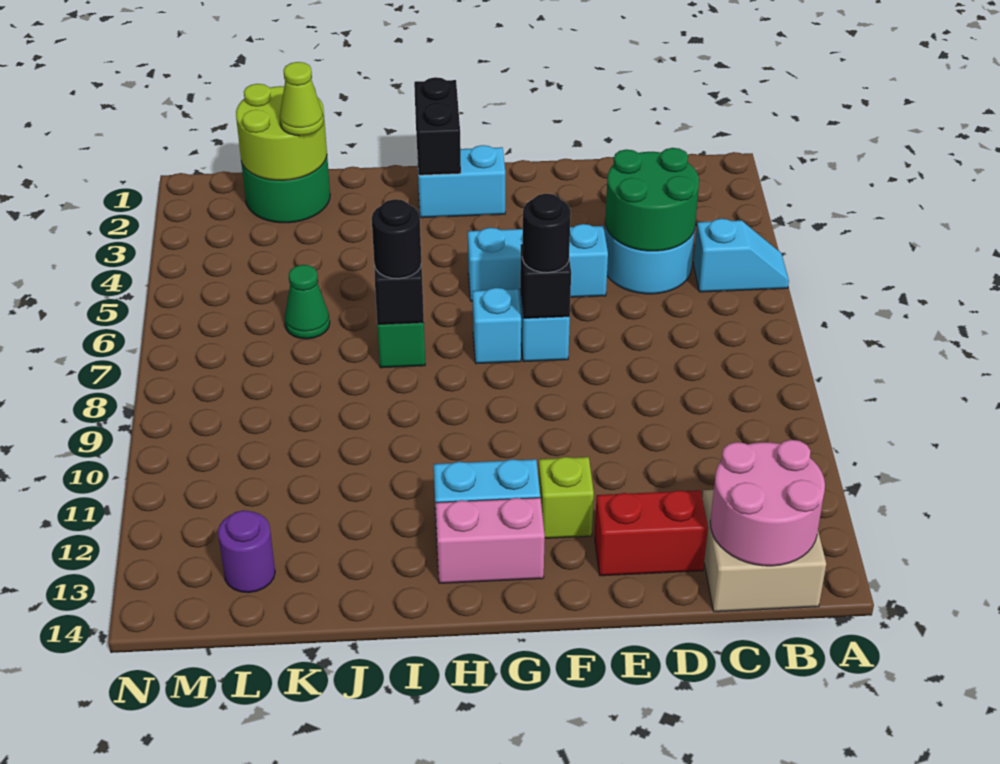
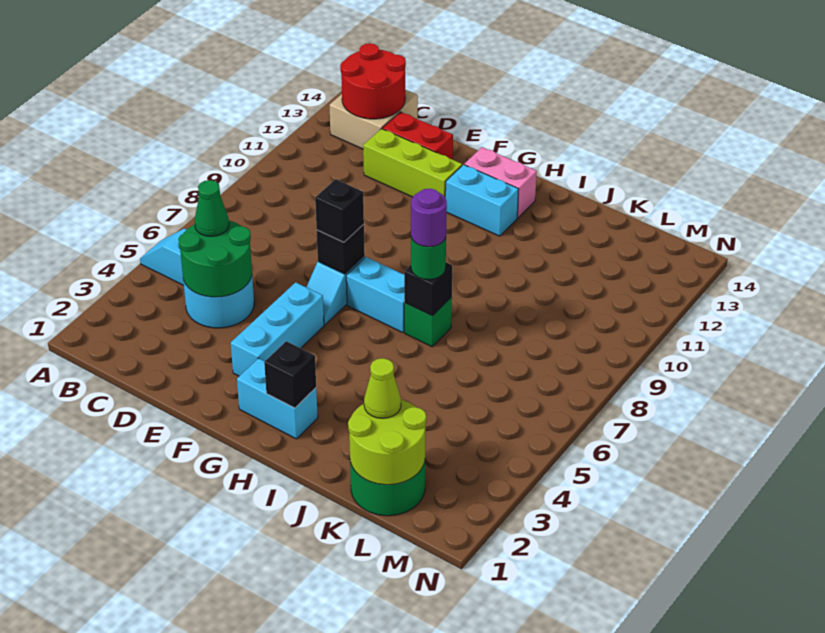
pink 2x2 round brick [710,440,825,566] -> red 2x2 round brick [340,43,406,119]
cyan 1x3 brick [468,224,608,301] -> cyan 1x3 brick turned to [231,282,324,376]
black 1x1 round brick [522,194,571,273] -> black 1x1 brick [315,179,364,242]
lime 1x1 brick [539,457,594,538] -> lime 1x3 brick [363,129,462,197]
cyan 1x1 brick [473,288,521,364] -> cyan 1x2 brick [346,257,404,333]
black 1x2 brick [414,77,461,175] -> black 1x1 brick [264,341,316,408]
black 1x1 round brick [372,199,421,279] -> green 1x1 round brick [411,237,446,279]
green 1x1 cone [285,265,330,339] -> green 1x1 cone moved to [195,180,229,236]
purple 1x1 round brick [218,510,275,593] -> purple 1x1 round brick moved to [411,189,447,247]

